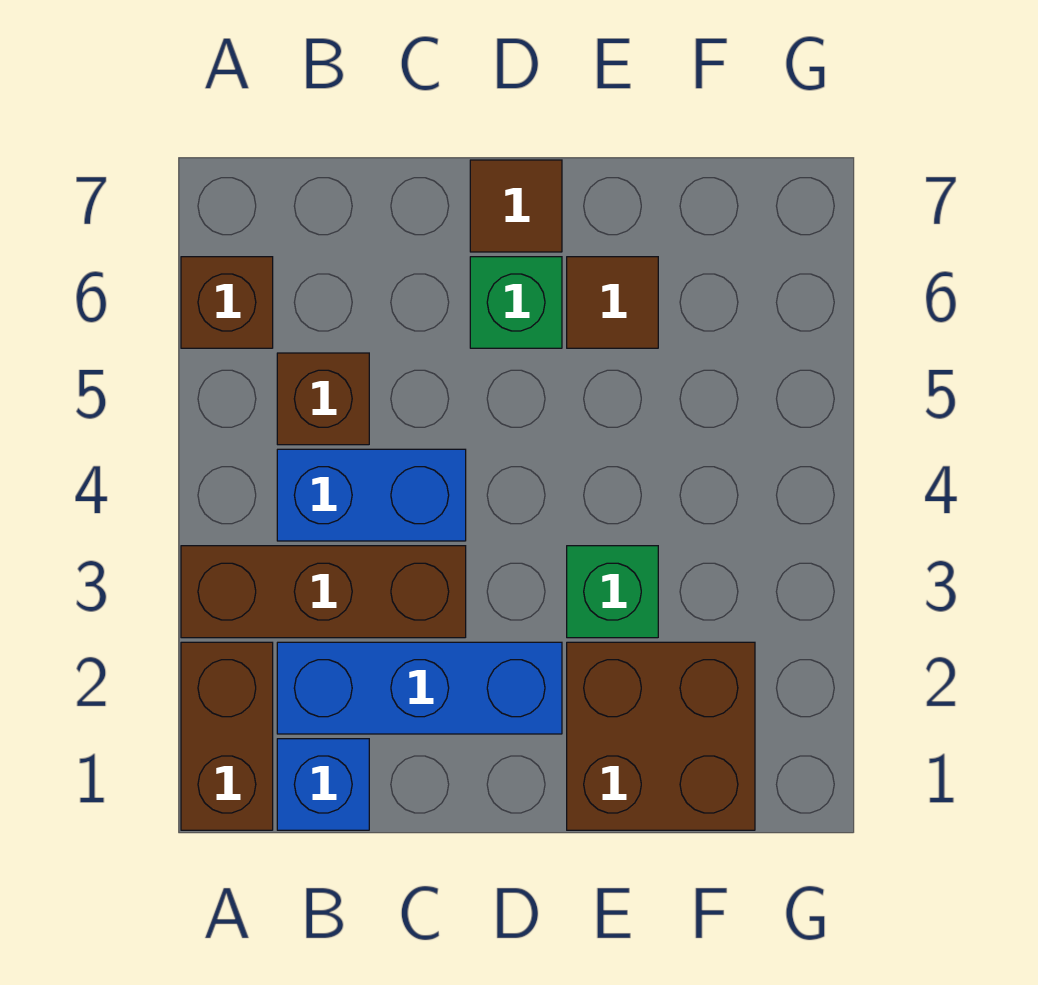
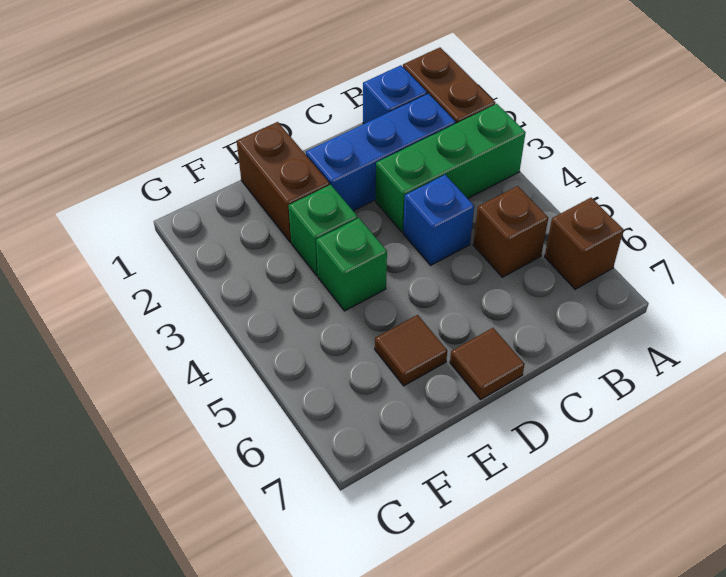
brown 1x3 brick [181,546,466,638] -> green 1x3 brick [376,104,526,232]
blue 1x2 brick [277,449,466,541] -> blue 1x1 brick [403,175,474,265]
green 1x1 brick [470,257,562,348] -> green 1x1 brick moved to [316,218,387,311]
brown 2x2 brick [567,642,755,830] -> brown 1x2 brick [237,122,330,242]

